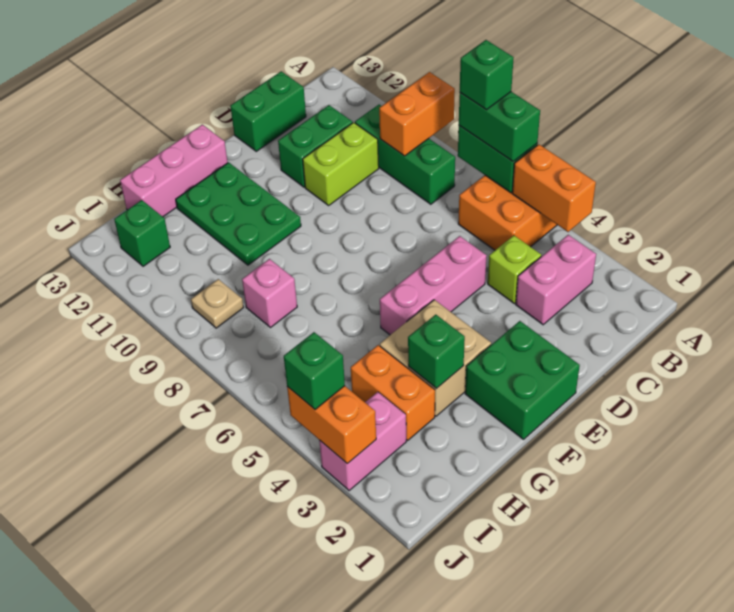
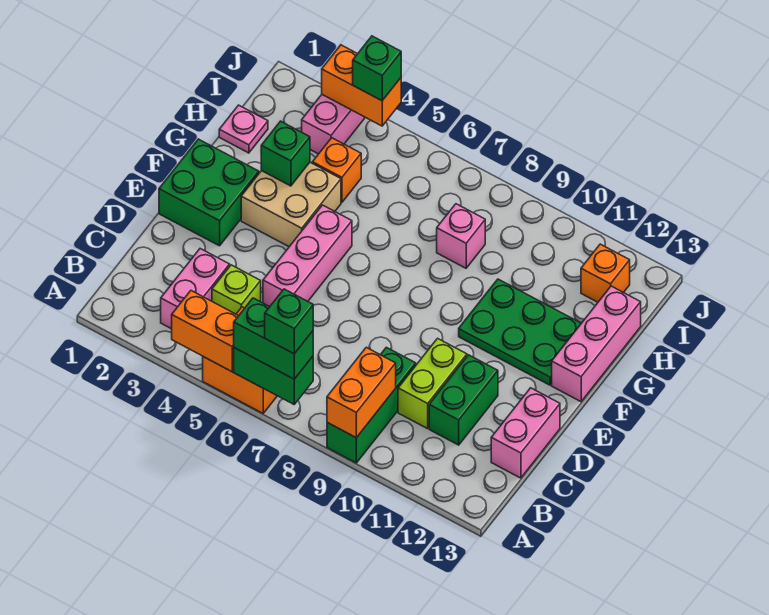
green 1x3 brick [355,104,455,204] -> green 1x3 brick turned to [327,347,416,463]
green 1x2 brick [230,71,306,151] -> pink 1x2 brick [491,388,560,478]
none -> pink 1x1 plate [219,105,268,153]
orange 1x2 brick [351,345,435,440] -> orange 1x1 brick [312,138,361,202]
tan 1x1 plate [191,279,244,328] -> none
green 1x1 brick [114,200,170,266] -> orange 1x1 brick [581,244,630,302]

